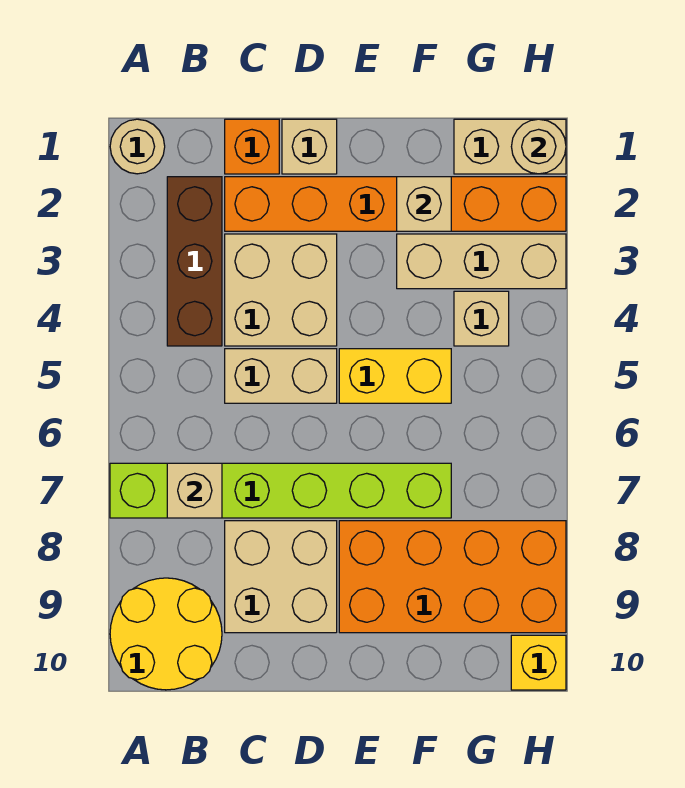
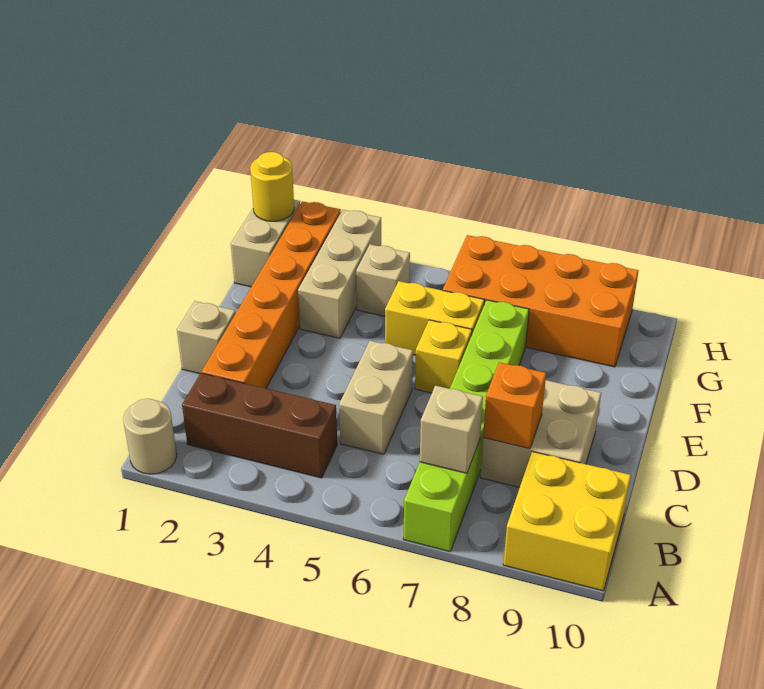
yellow 2x2 round brick [110,578,222,690] -> yellow 2x2 brick [503,452,631,591]
orange 1x1 brick [225,119,279,174] -> orange 1x1 brick moved to [483,362,546,449]
tan 2x2 brick [225,234,337,346] -> none
yellow 1x2 brick [339,349,451,403] -> yellow 1x2 brick turned to [385,281,484,355]
orange 2x4 brick [339,521,566,633] -> orange 2x4 brick turned to [443,235,639,367]
tan 1x1 brick [397,177,451,231] -> none
tan 1x1 round brick [511,119,566,174] -> yellow 1x1 round brick [250,152,294,221]
yellow 1x1 brick [511,635,566,690] -> yellow 1x1 brick moved to [415,320,472,393]

